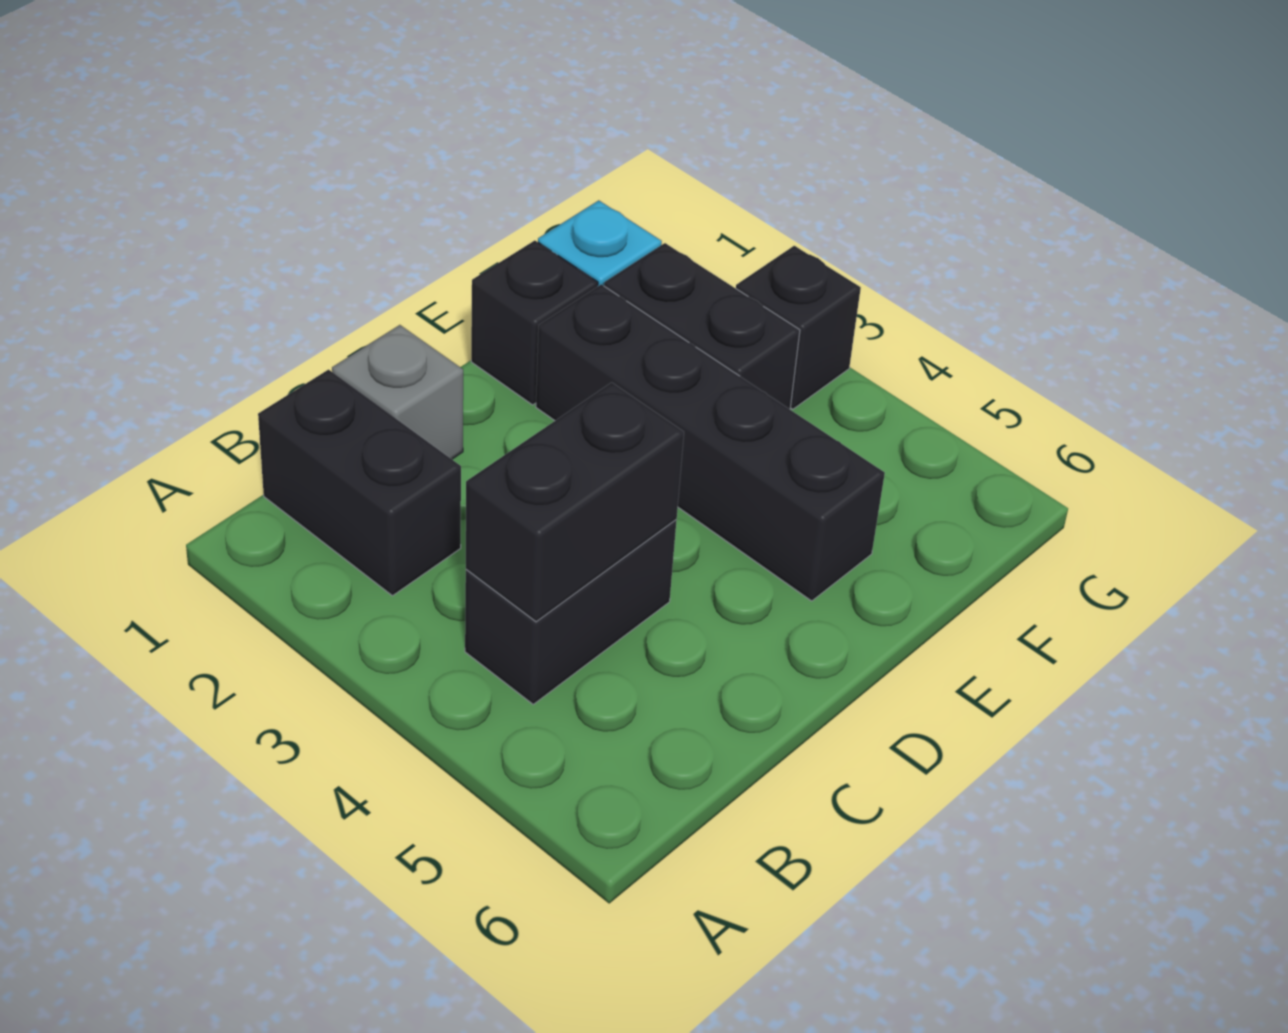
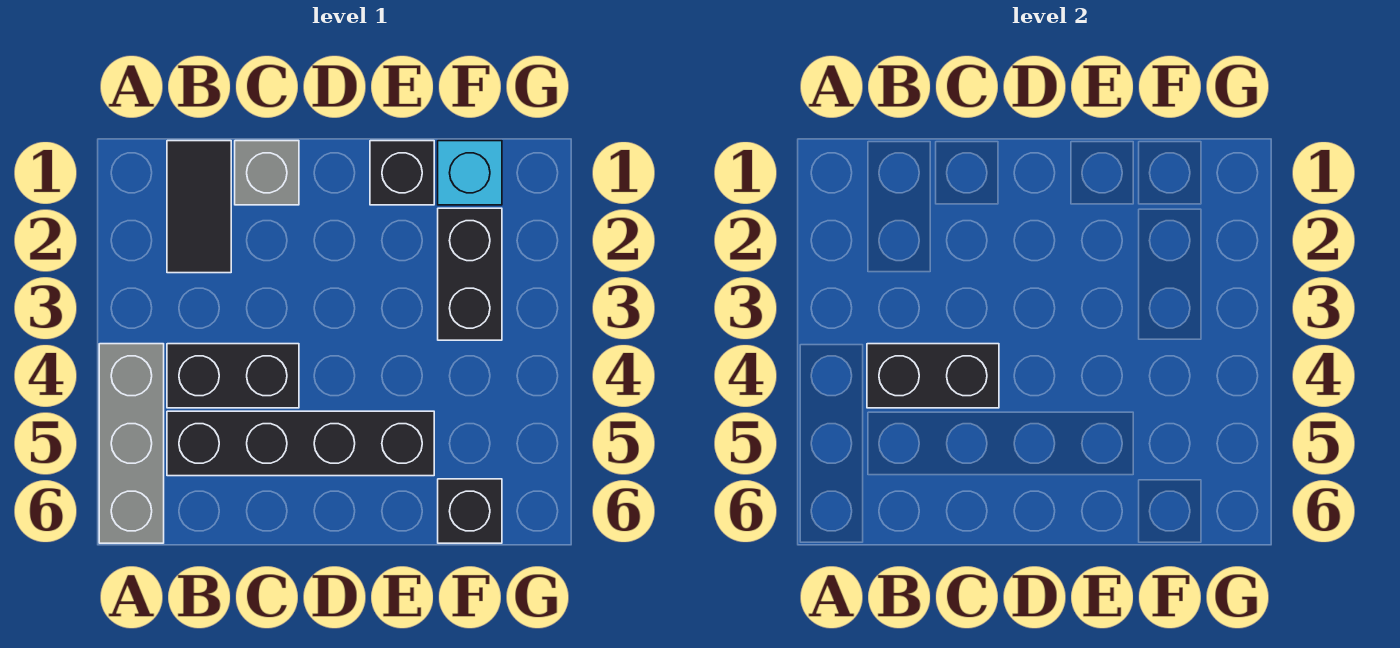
none -> grey 1x3 brick [99,344,164,543]
black 1x2 brick [258,370,461,596] -> black 1x2 tile [167,141,231,273]
black 1x4 brick [536,284,885,601] -> black 1x4 brick turned to [167,411,434,476]
black 1x1 brick [736,246,861,409] -> black 1x1 brick moved to [438,479,502,543]

